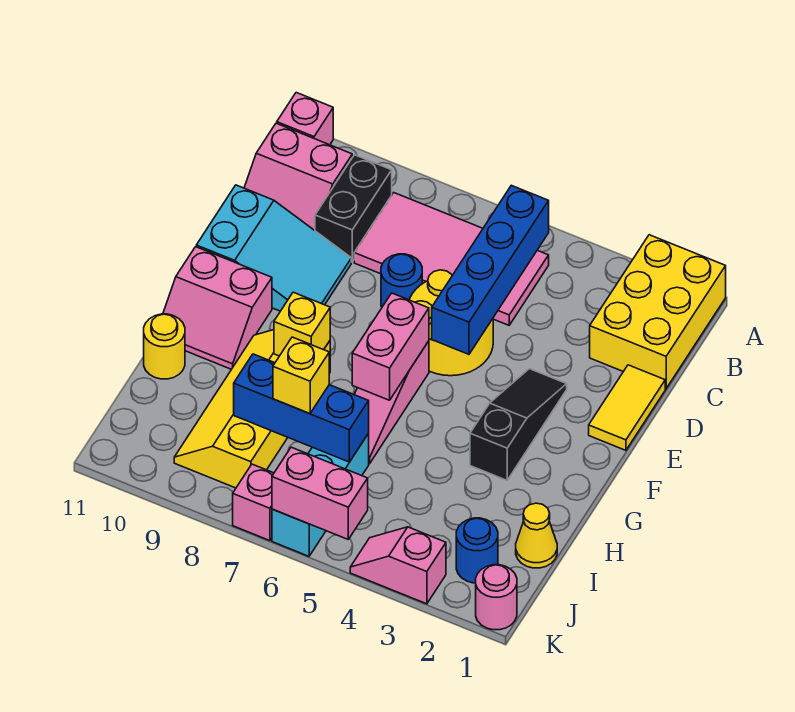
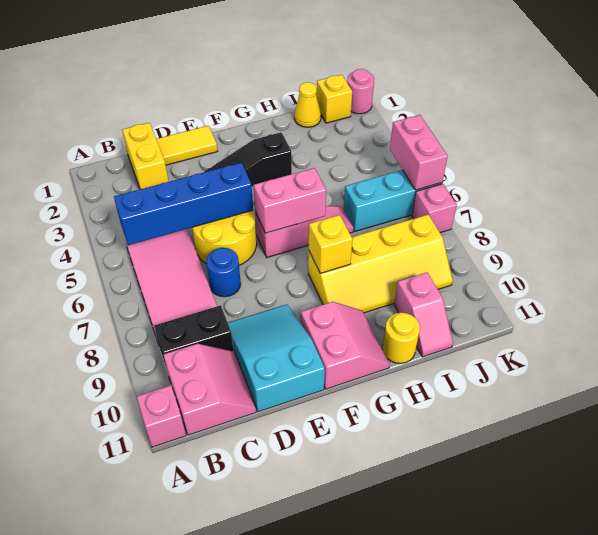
yellow 2x3 brick [590,235,726,389] -> yellow 1x2 brick [122,123,169,189]
blue 1x3 brick [234,354,369,462] -> none
yellow 1x1 brick [273,337,329,414] -> yellow 1x1 brick moved to [317,75,352,123]
blue 1x1 round brick [456,518,498,583] -> none
pink 1x2 slope [350,527,446,604] -> pink 1x2 slope moved to [394,272,453,357]

